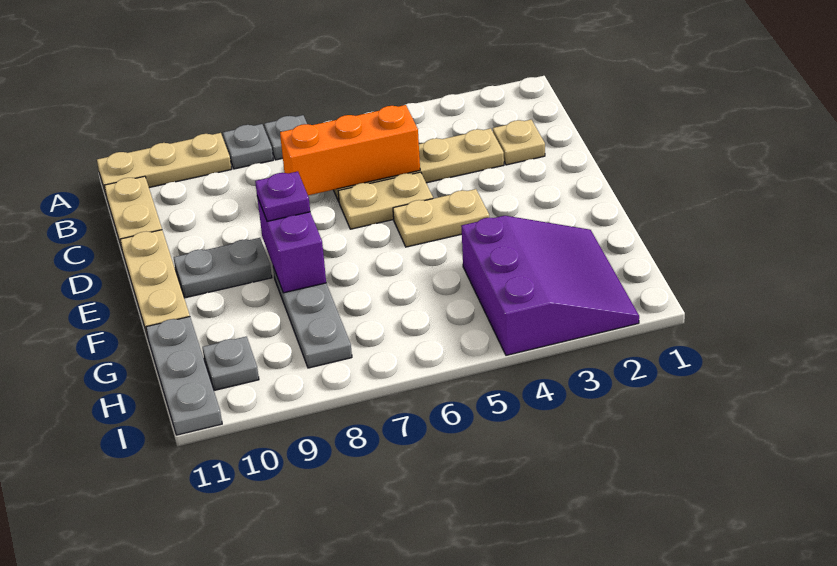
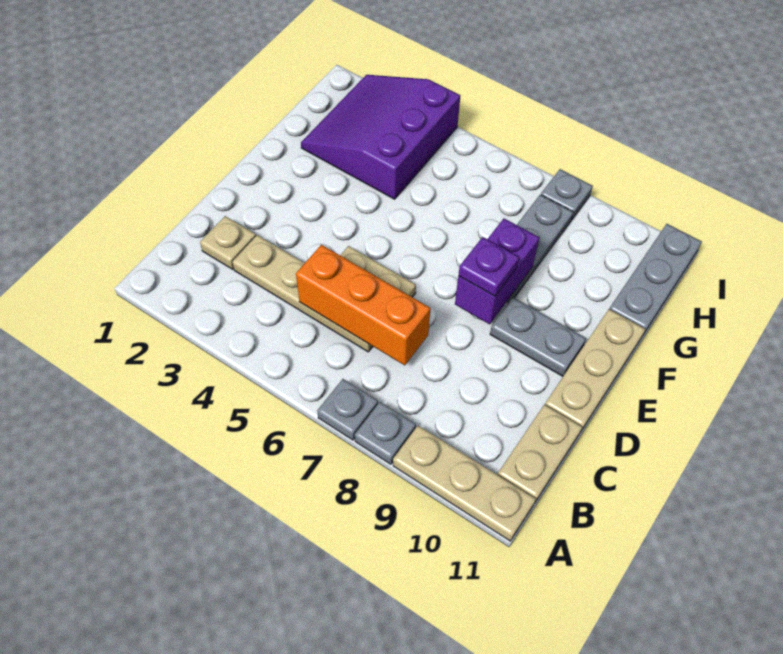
tan 1x2 plate [393,189,489,247] -> none
grey 1x1 plate [202,337,259,390] -> grey 1x1 plate moved to [541,169,593,220]

